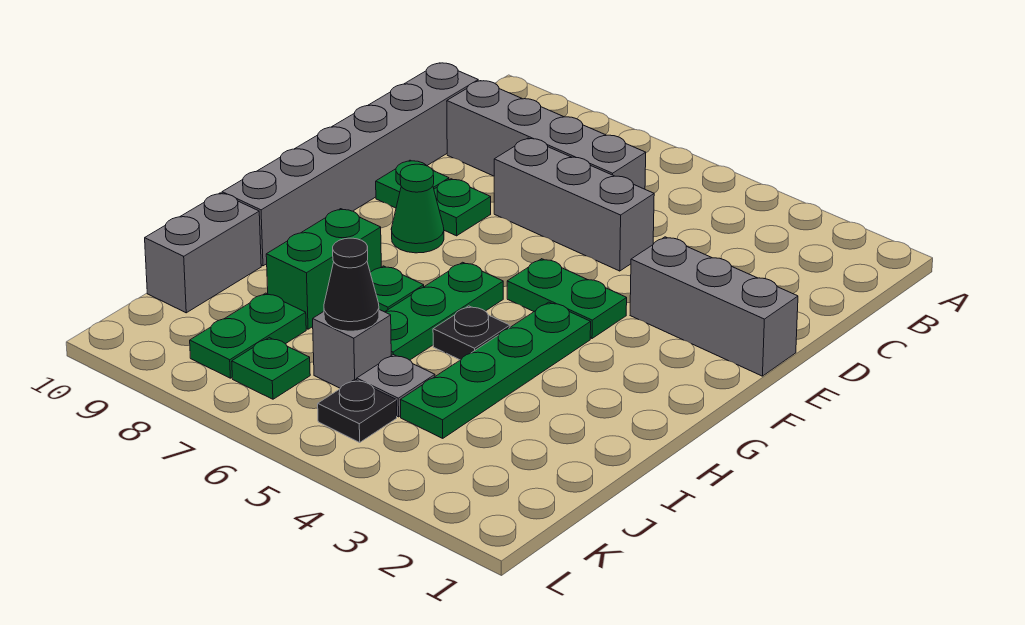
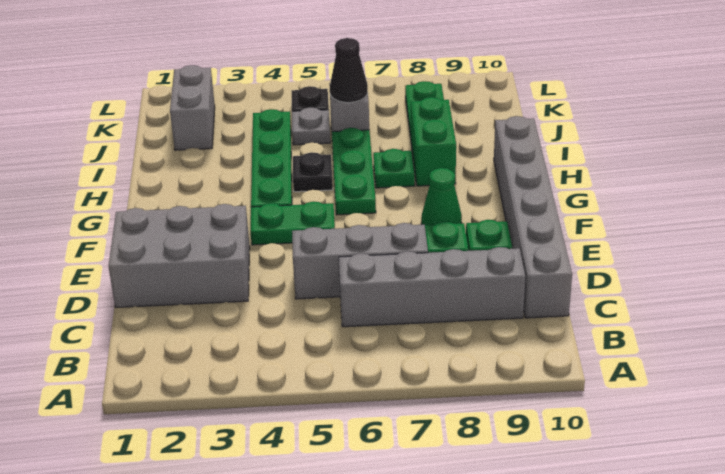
grey 1x3 brick [630,237,798,376] -> grey 2x3 brick [109,204,250,307]
grey 1x2 brick [145,193,261,313] -> grey 1x2 brick moved to [170,65,215,150]
green 1x1 plate [232,338,310,399] -> none

